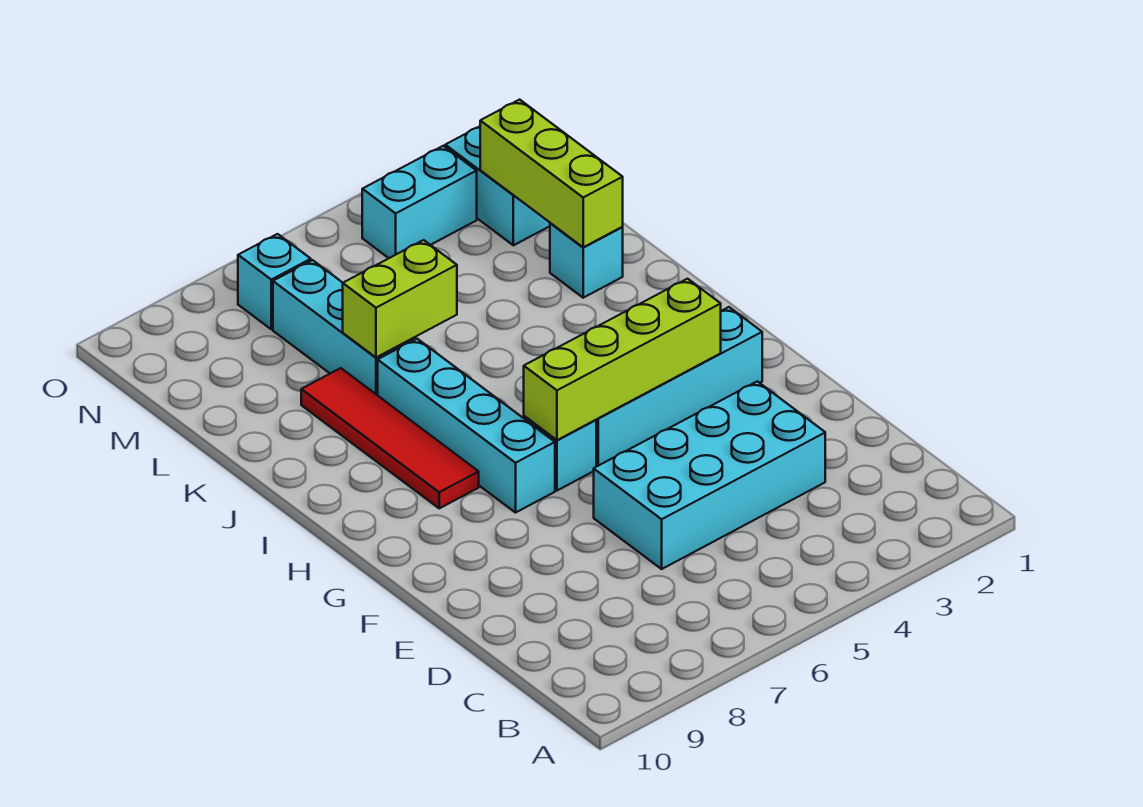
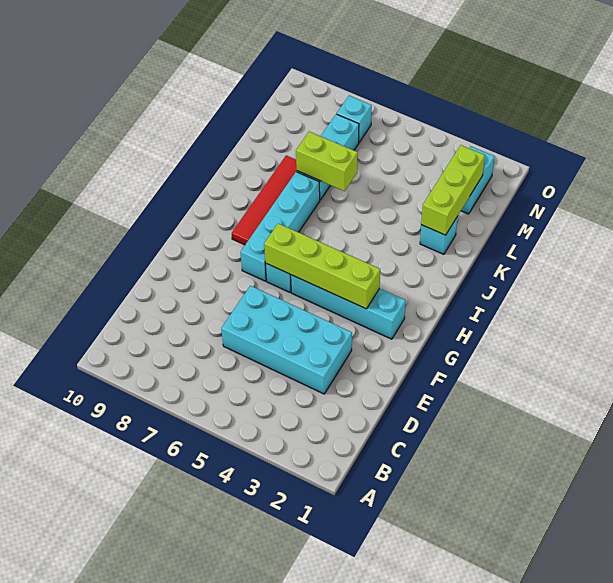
cyan 1x2 brick [362,146,477,258] -> none

